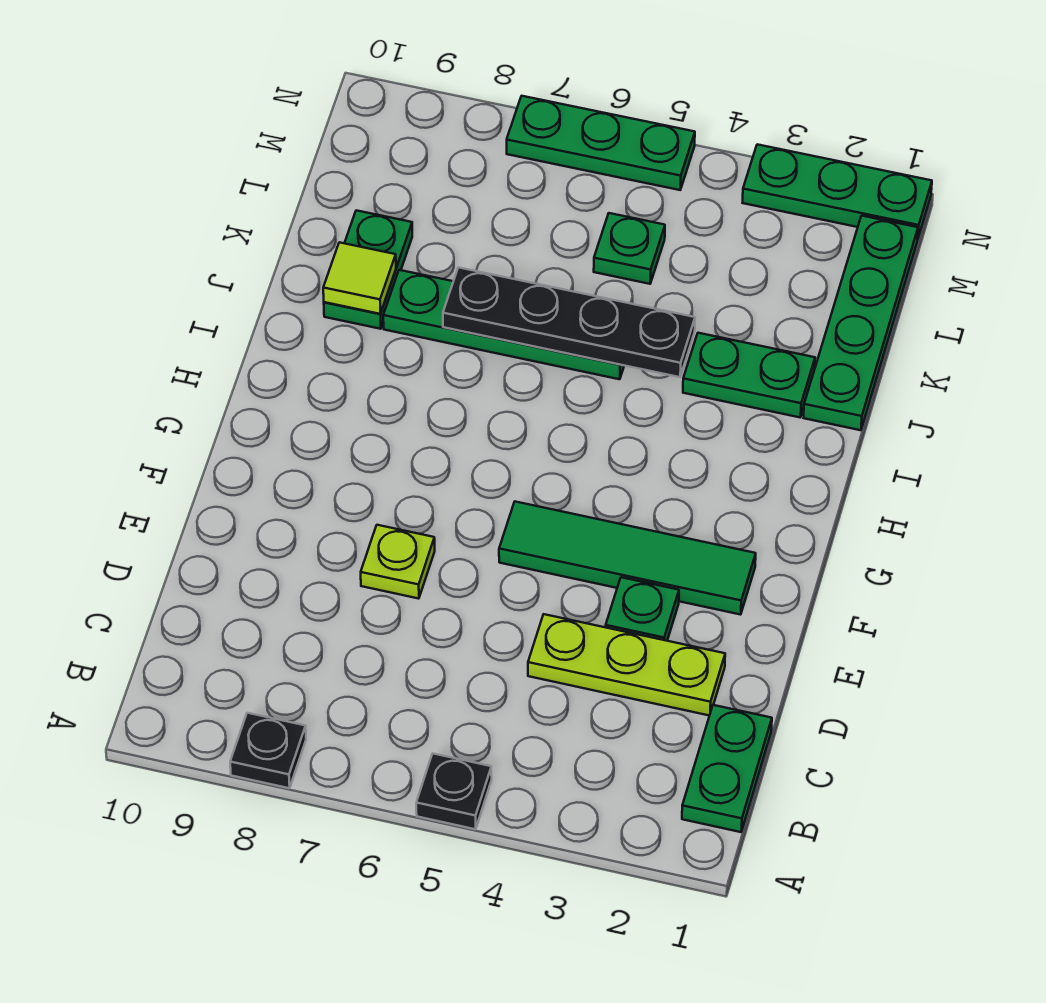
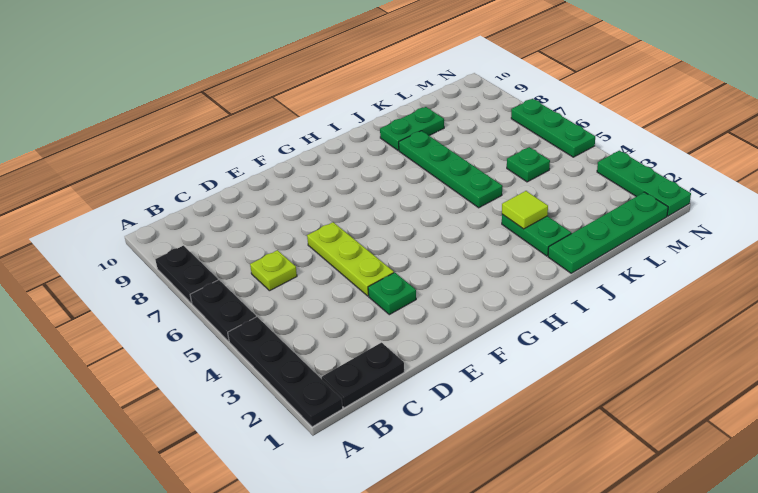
black 1x1 plate [416,754,492,829] -> black 1x2 plate [190,280,256,341]
black 1x1 plate [230,713,306,788] -> black 1x2 plate [155,246,218,303]
green 1x2 plate [682,705,772,832] -> black 1x2 plate [322,343,404,408]
lime 1x3 plate [528,614,725,716] -> lime 1x3 plate moved to [307,222,394,296]
lime 1x1 plate [361,525,435,599] -> lime 1x1 plate moved to [250,250,297,291]
green 1x4 tile [499,502,756,615] -> none
black 1x4 plate [443,267,695,377] -> black 1x4 plate moved to [228,317,343,427]
lime 1x1 tile [323,242,396,314] -> lime 1x1 tile moved to [502,191,548,229]

